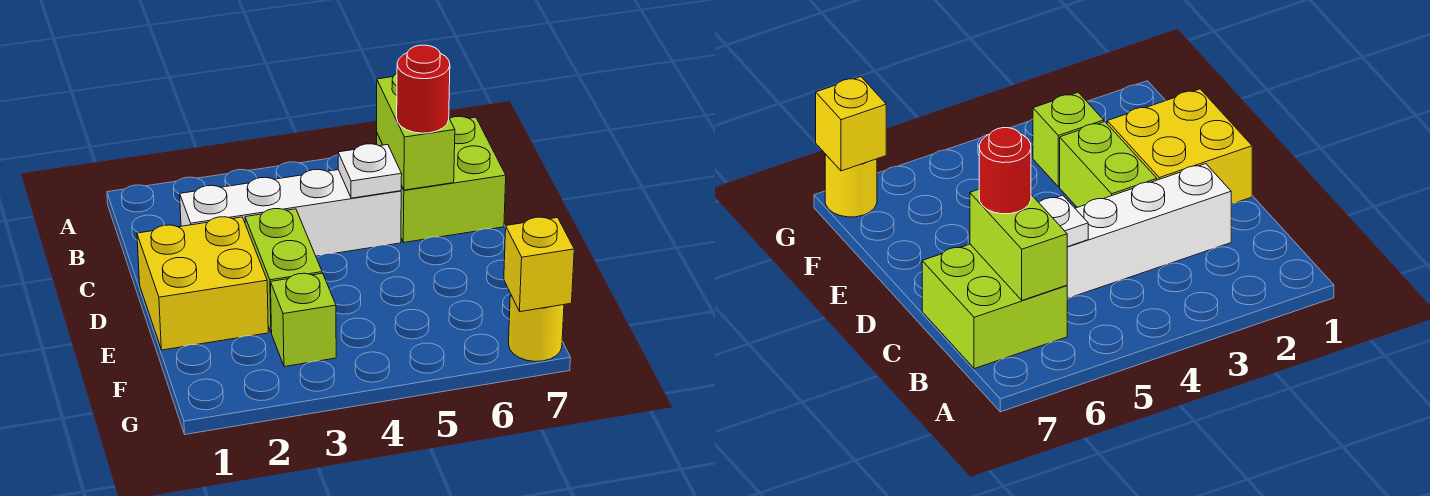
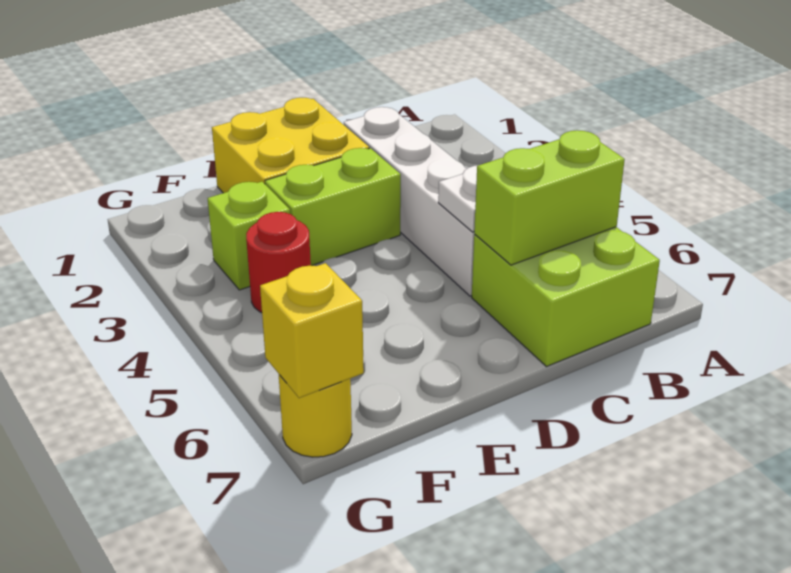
red 1x1 round brick [397,45,450,133] -> red 1x1 round brick moved to [246,212,311,313]

